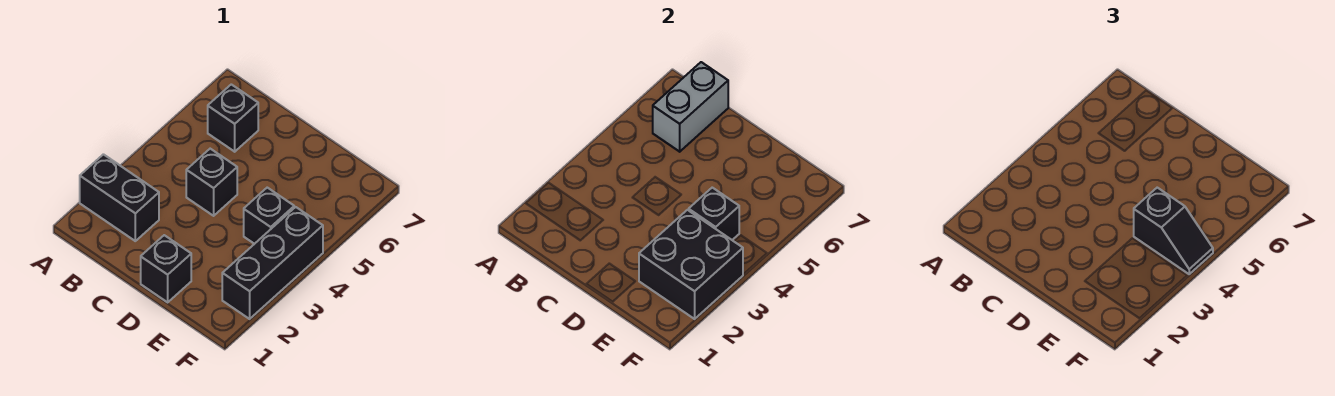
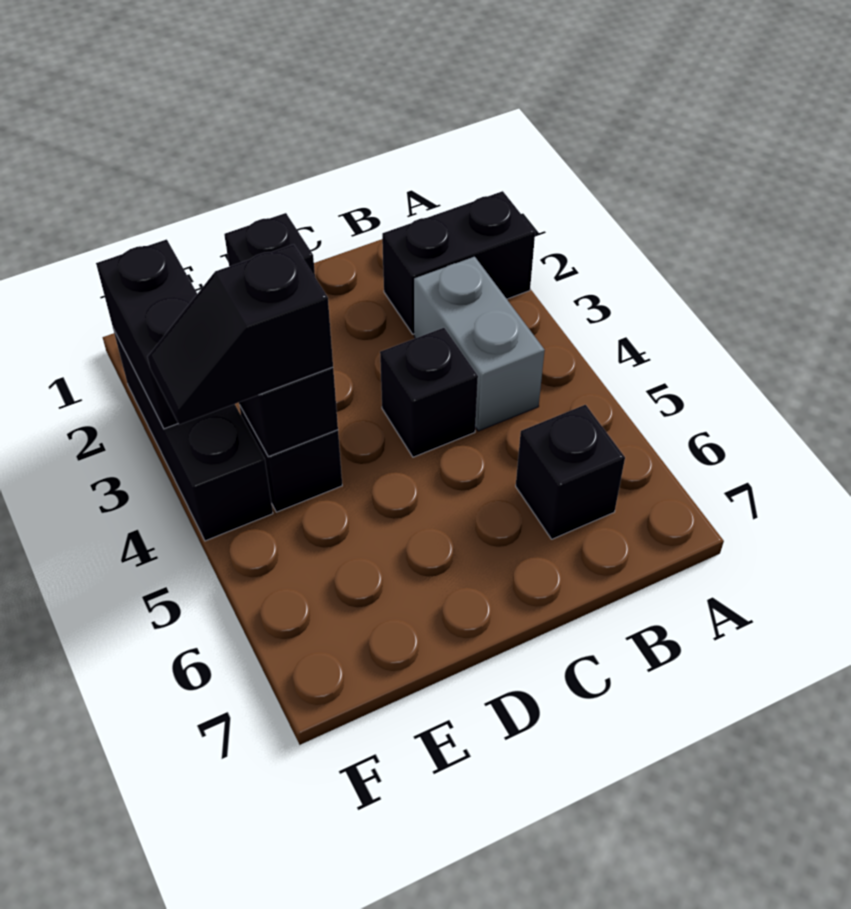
grey 1x2 brick [653,62,728,152] -> grey 1x2 brick moved to [414,257,545,431]
black 2x2 brick [639,210,743,319] -> black 1x2 brick [96,239,197,429]

